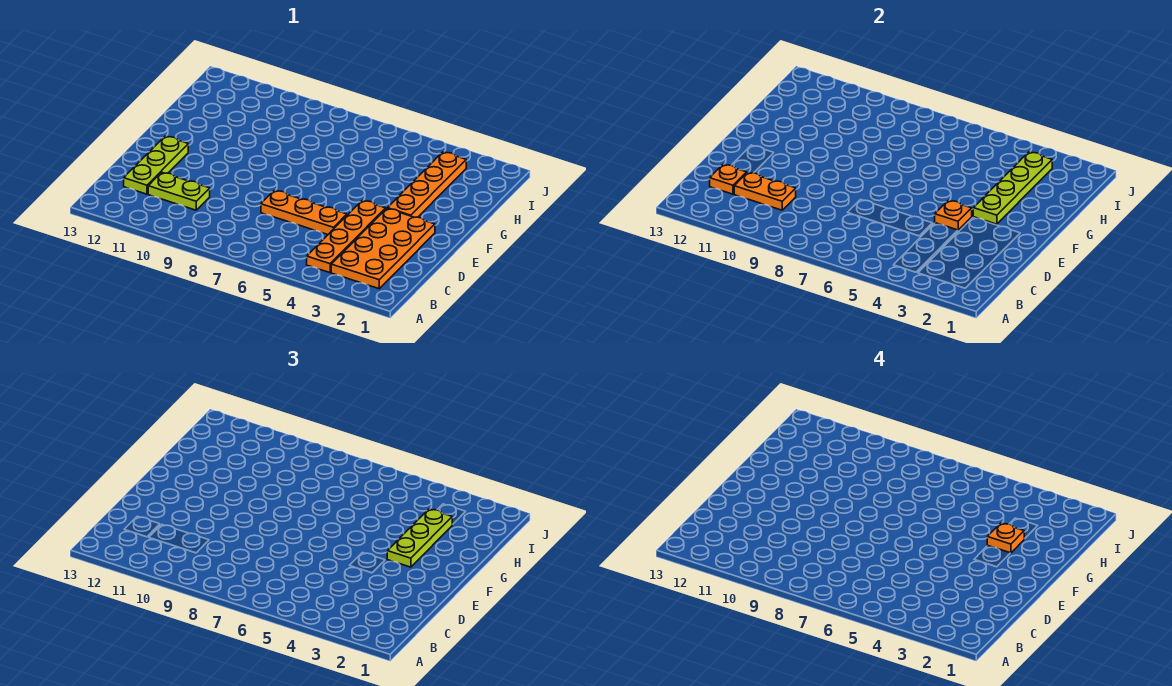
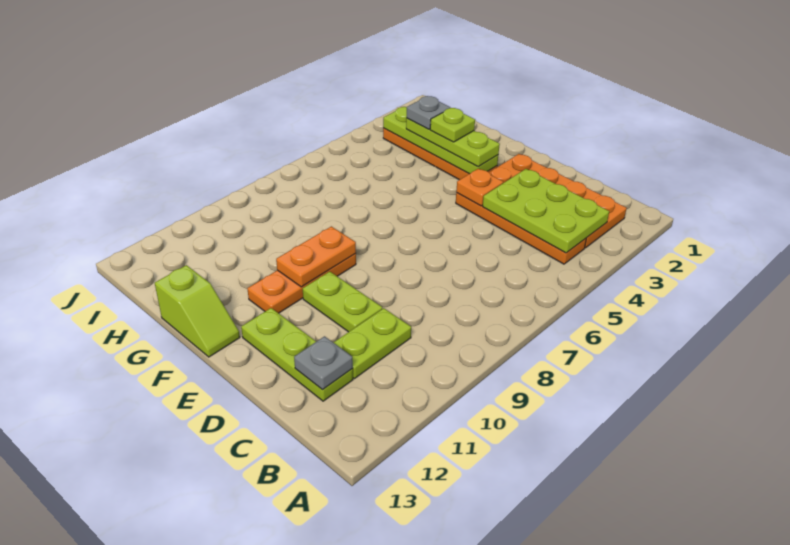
none -> lime 2x3 plate [483,169,609,253]
orange 1x2 plate [734,172,796,210] -> orange 1x2 plate moved to [276,226,356,287]
orange 1x1 plate [710,164,746,194] -> grey 1x1 plate [294,336,353,390]
orange 1x3 plate [261,190,347,235] -> orange 1x3 plate moved to [247,254,356,313]
none -> lime 1x2 plate [303,272,382,332]
none -> lime 1x2 slope [155,265,240,357]
orange 1x1 plate [987,523,1024,553] -> lime 1x1 plate [430,108,475,142]
none -> grey 1x1 plate [407,96,450,129]

